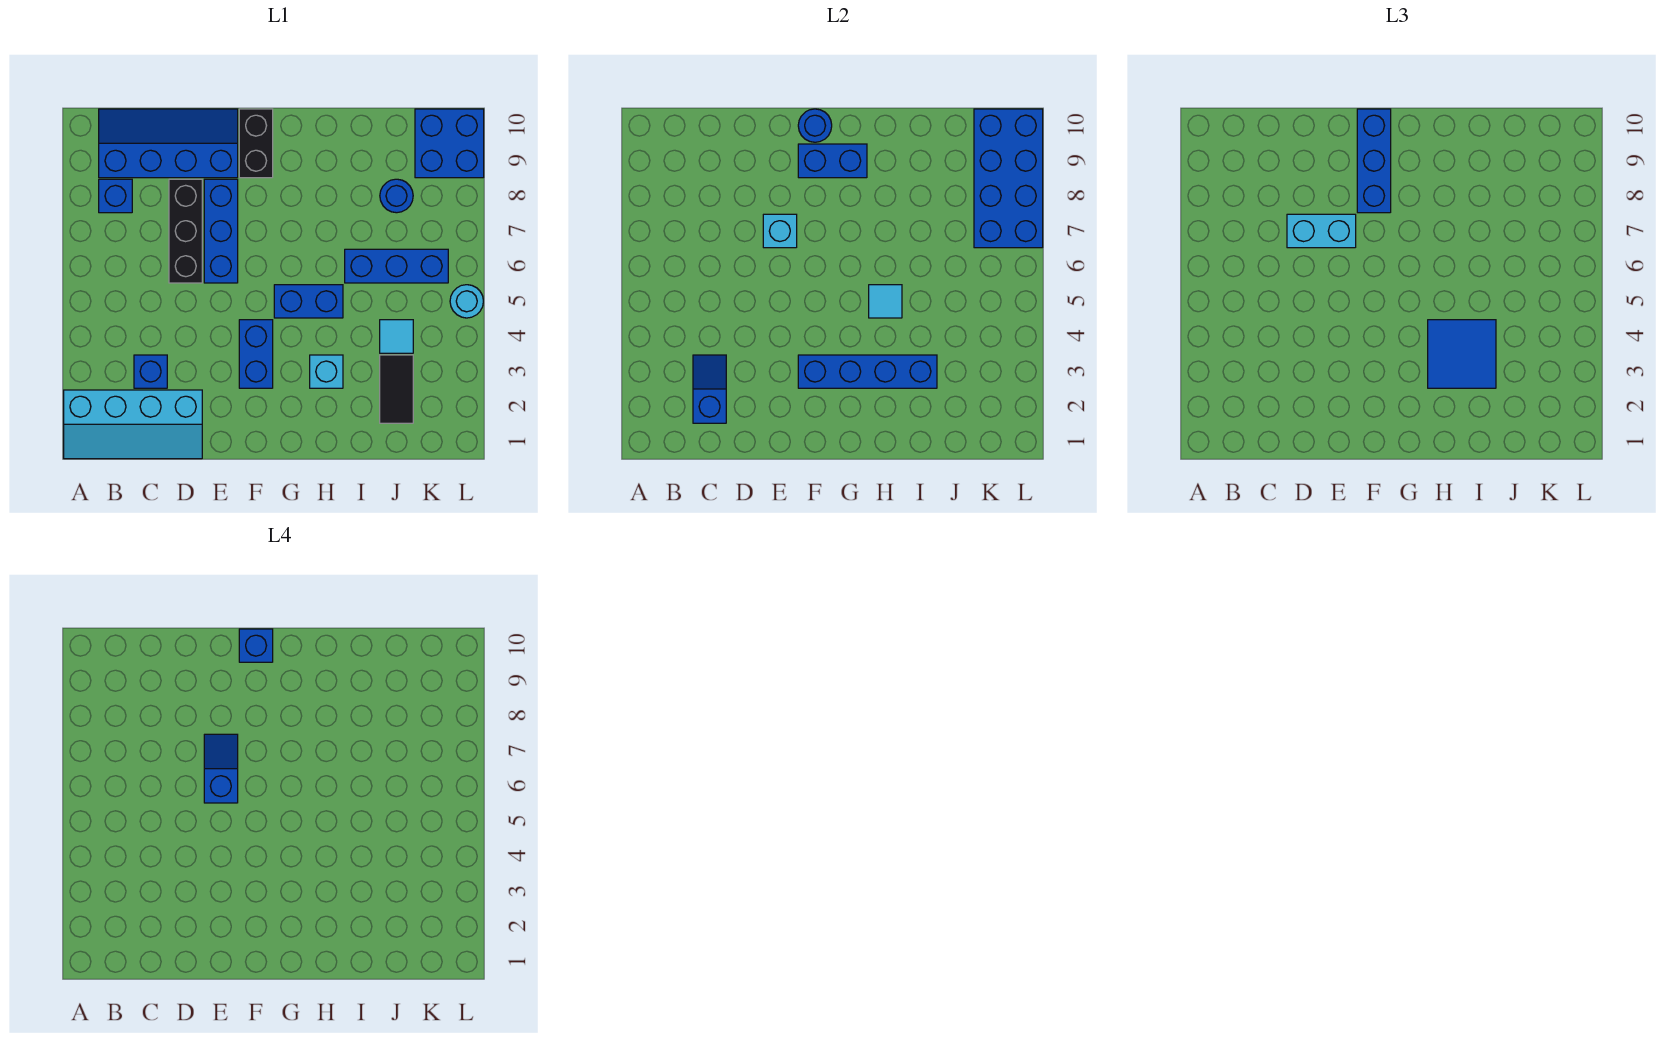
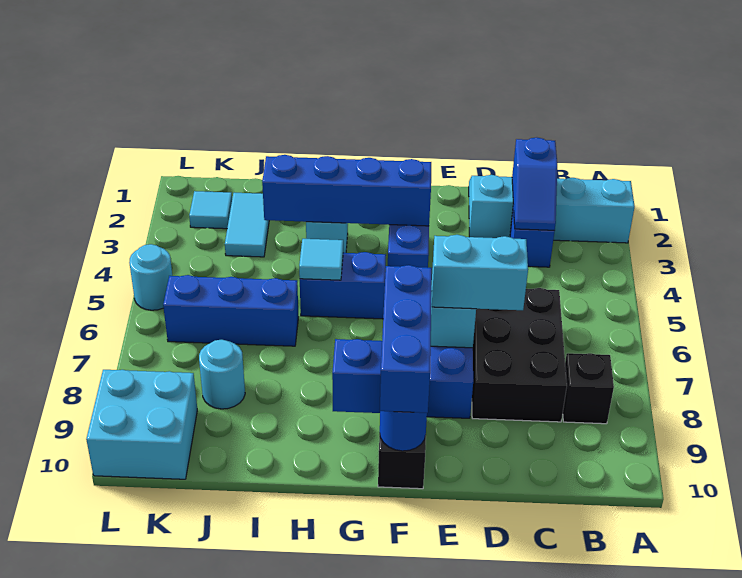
blue 1x1 brick [99,179,132,213] -> black 1x1 brick [563,353,614,424]
blue 2x4 slope [99,109,238,178] -> none
black 1x3 brick [169,179,202,283] -> black 2x3 brick [472,288,567,422]
blue 1x2 slope [204,734,238,803] -> none
blue 1x1 brick [239,629,273,662] -> none
blue 2x2 tile [1428,320,1496,388] -> none
black 1x2 tile [380,355,413,423] -> cyan 1x2 tile [225,193,269,257]
cyan 1x1 tile [380,320,413,353] -> cyan 1x1 tile moved to [189,191,232,229]
blue 1x1 round brick [380,179,413,213] -> cyan 1x1 round brick [199,340,245,409]
blue 2x4 brick [974,109,1043,248] -> none
blue 2x2 brick [415,109,484,178] -> cyan 2x2 brick [86,370,197,479]

